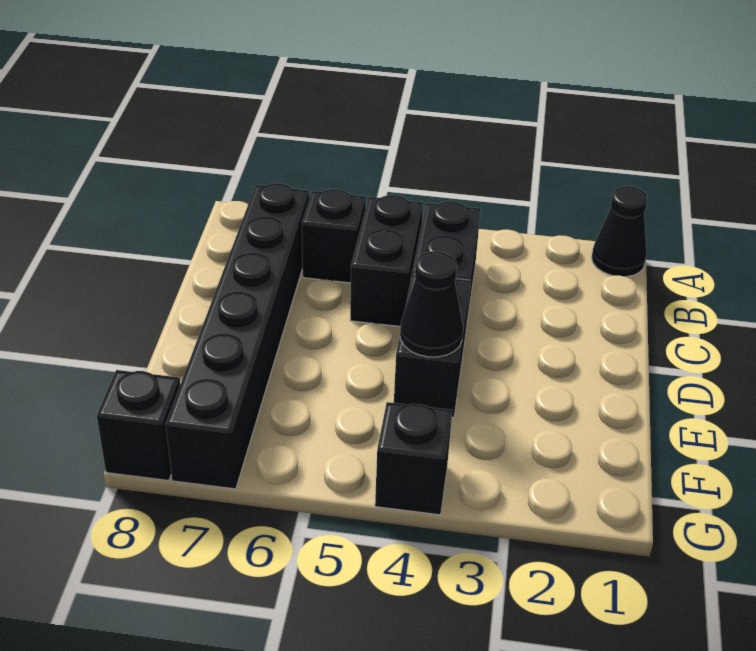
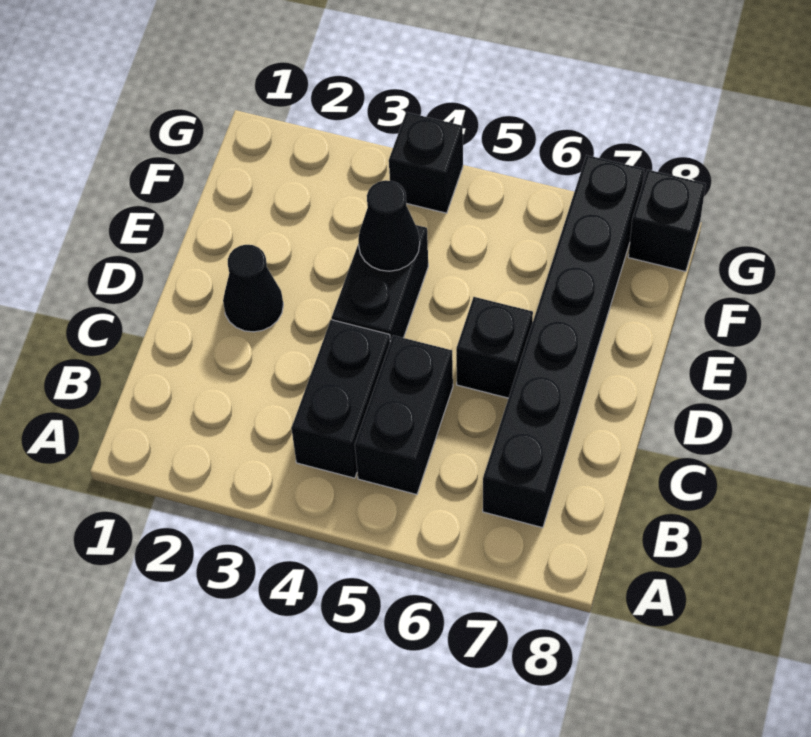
black 1x1 cone [592,186,647,277] -> black 1x1 cone moved to [223,245,283,332]
black 1x1 brick [302,189,366,283] -> black 1x1 brick moved to [456,297,533,398]

